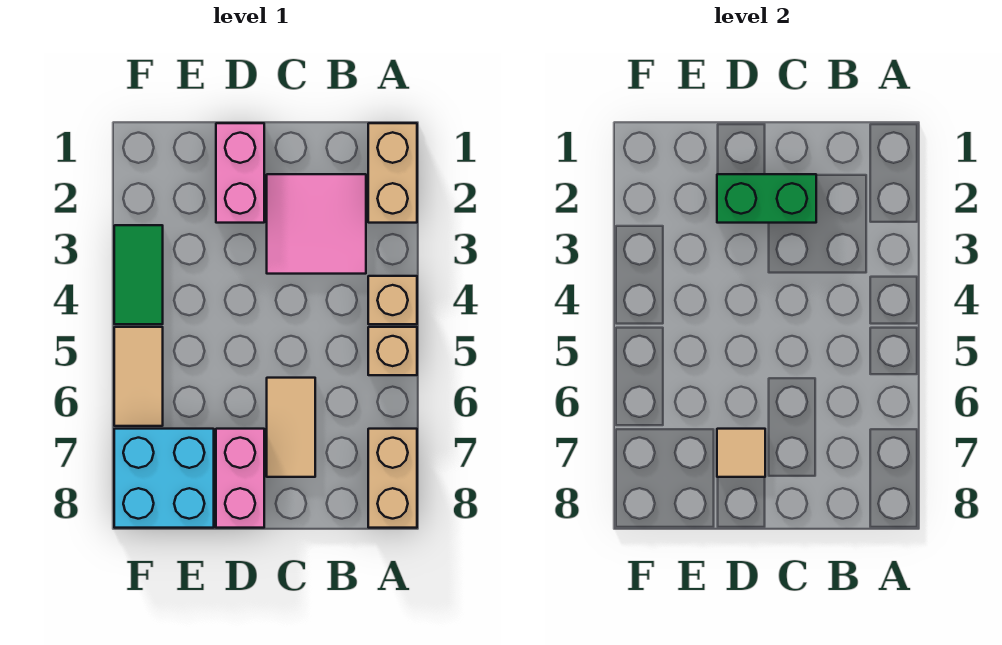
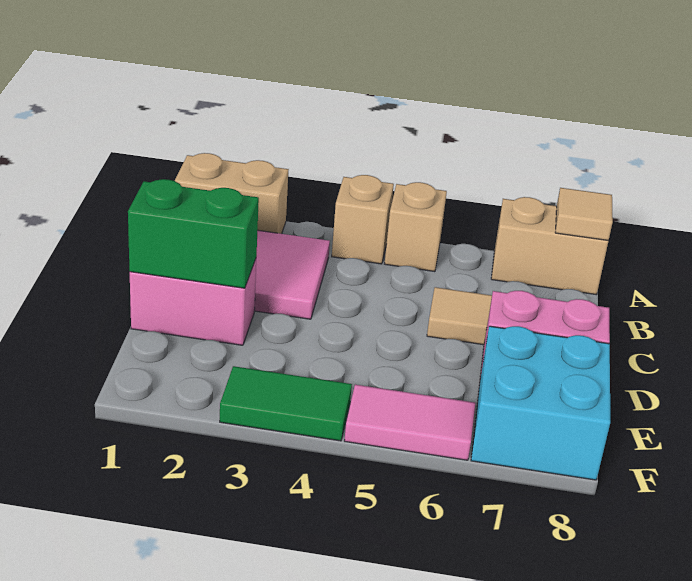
green 1x2 brick [717,174,816,223] -> green 1x2 brick turned to [128,179,259,288]
tan 1x1 tile [717,429,765,477] -> tan 1x1 tile moved to [555,188,613,240]
tan 1x2 tile [114,327,163,426] -> pink 1x2 tile [344,385,475,460]

